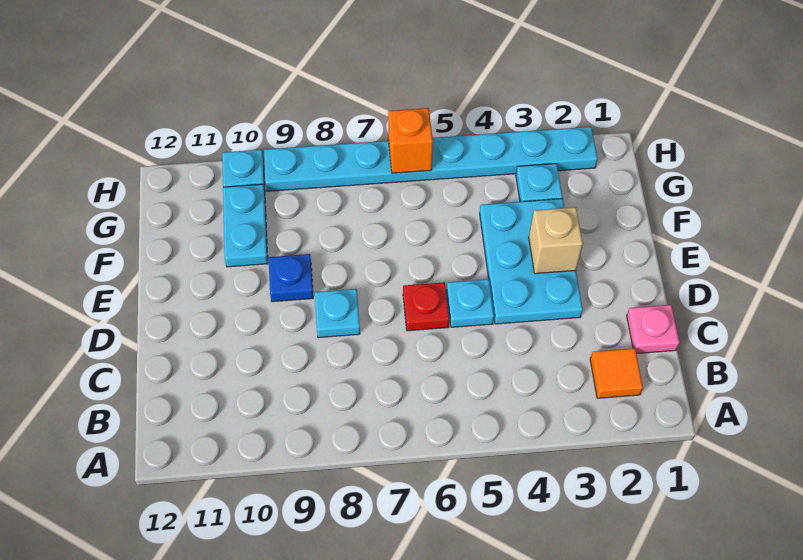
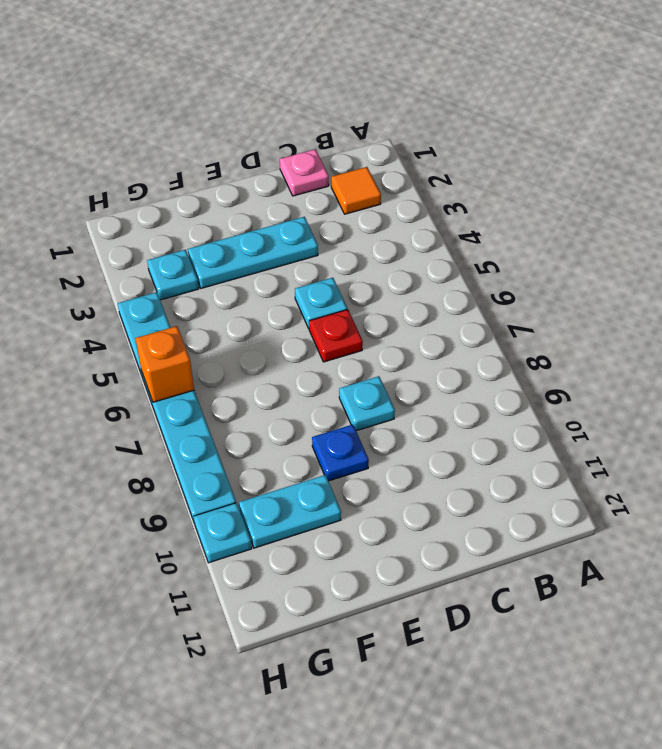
cyan 2x3 plate [480,199,583,324] -> cyan 1x3 plate [188,217,318,288]
tan 1x1 brick [529,207,583,274] -> none
cyan 1x8 plate [264,127,598,191] -> cyan 1x6 plate [118,292,236,521]

